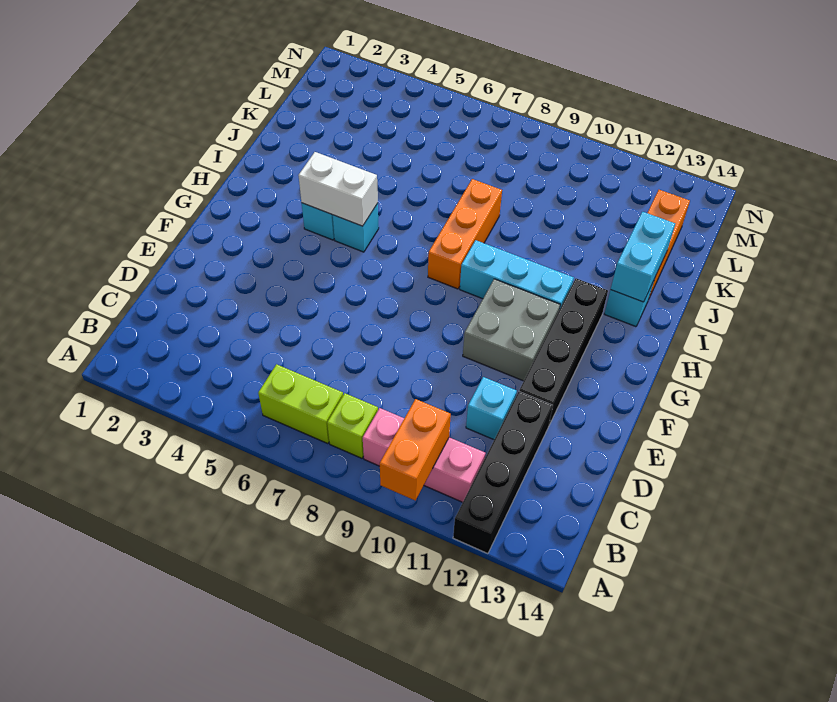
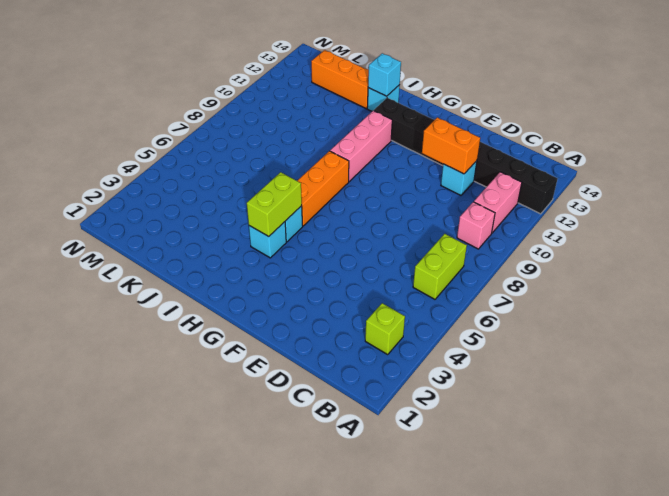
orange 1x2 brick [380,399,451,501] -> orange 1x2 brick moved to [422,117,480,174]
lime 1x1 brick [327,393,378,458] -> lime 1x1 brick moved to [365,303,405,354]
grey 2x2 brick [463,279,560,381] -> none
white 1x2 brick [298,152,378,226] -> lime 1x2 brick [247,172,302,237]
orange 1x3 brick [428,179,502,289] -> orange 1x3 brick turned to [297,151,349,226]
cyan 1x3 brick [460,240,574,310] -> pink 1x3 brick [330,111,392,181]
cyan 1x2 brick [611,212,675,302] -> cyan 1x1 brick [368,53,401,96]

